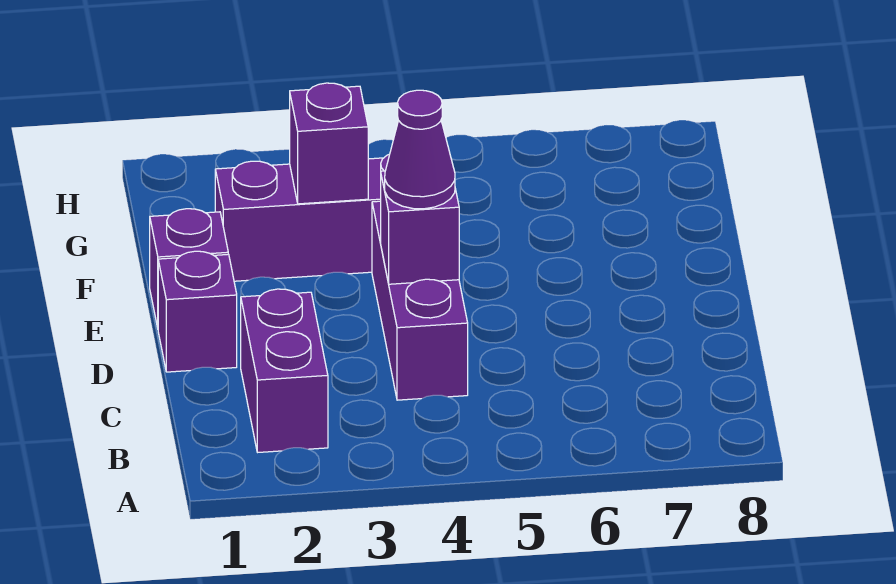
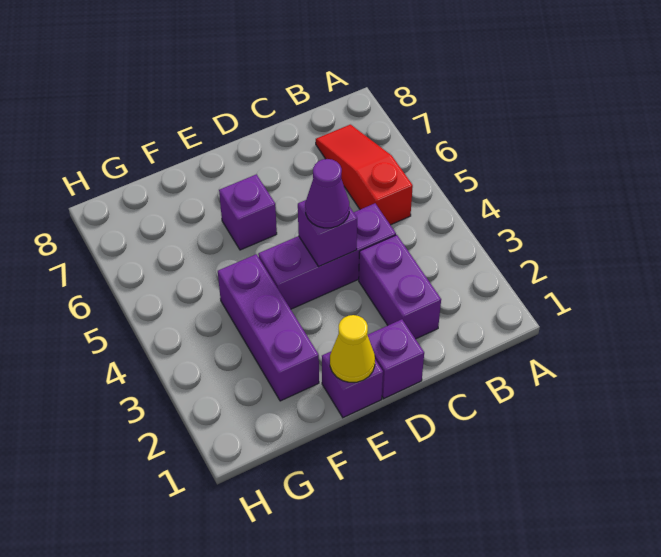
purple 1x2 brick [241,289,328,452] -> purple 1x2 brick turned to [359,235,441,339]
none -> red 1x3 slope [316,125,413,225]
none -> yellow 1x1 cone [330,315,375,382]
purple 1x1 brick [290,83,368,204] -> purple 1x1 brick moved to [219,174,277,250]

